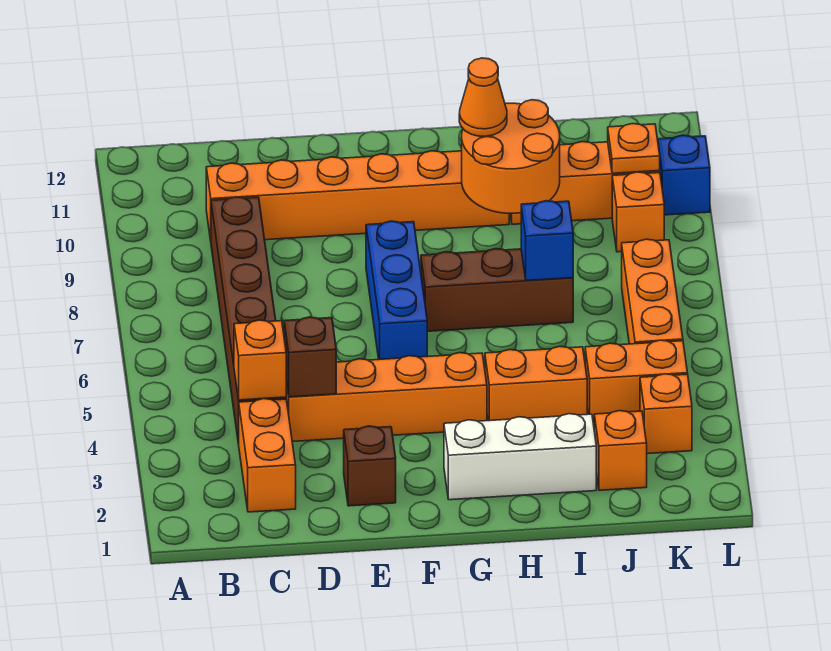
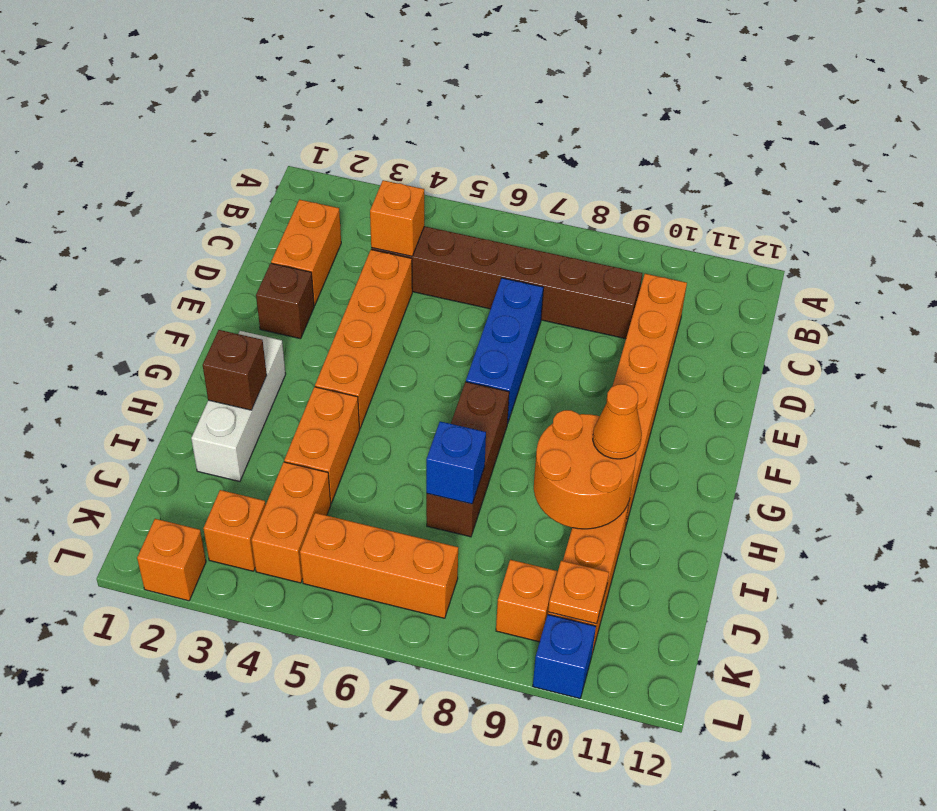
orange 1x2 brick [239,399,296,512] -> orange 1x2 brick turned to [271,200,341,306]
brown 1x1 brick [284,317,336,397] -> brown 1x1 brick moved to [203,330,267,410]
blue 1x3 brick [366,221,427,359] -> blue 1x3 brick turned to [466,278,544,424]
orange 1x1 brick [594,411,647,490] -> orange 1x1 brick moved to [137,519,206,601]

